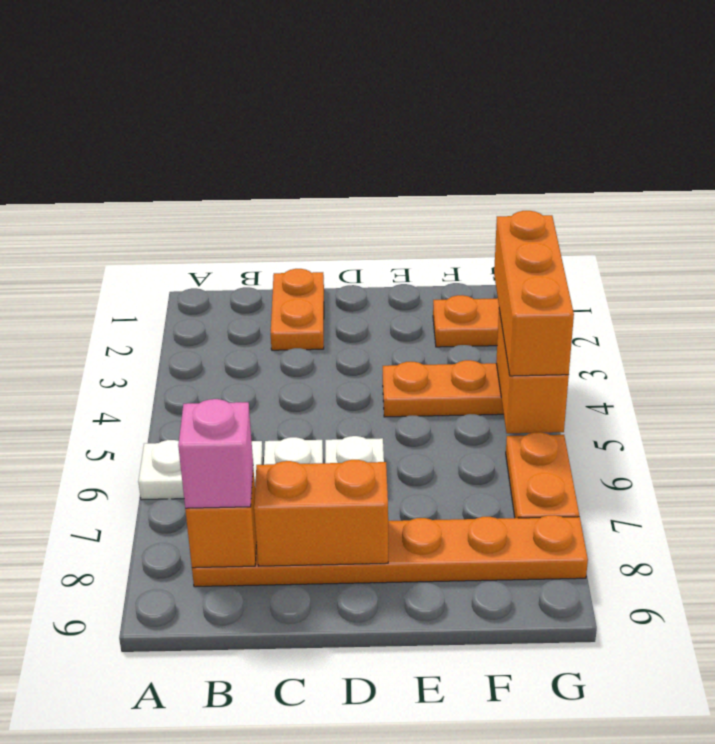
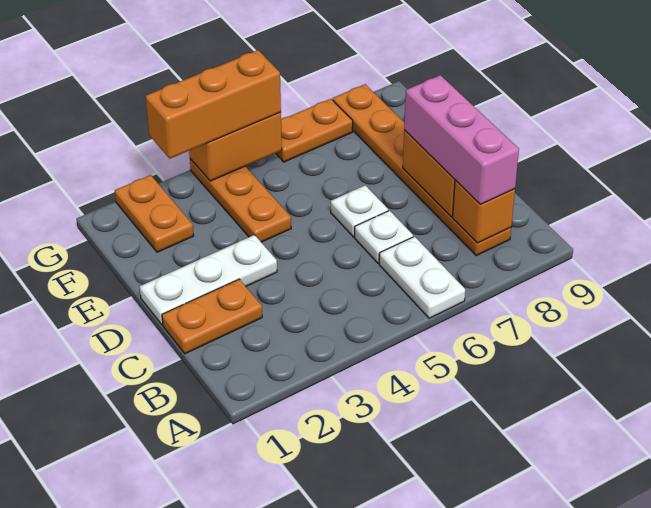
pink 1x1 brick [178,399,253,508] -> pink 1x3 brick [404,75,519,204]
none -> white 1x3 plate [140,235,277,325]

